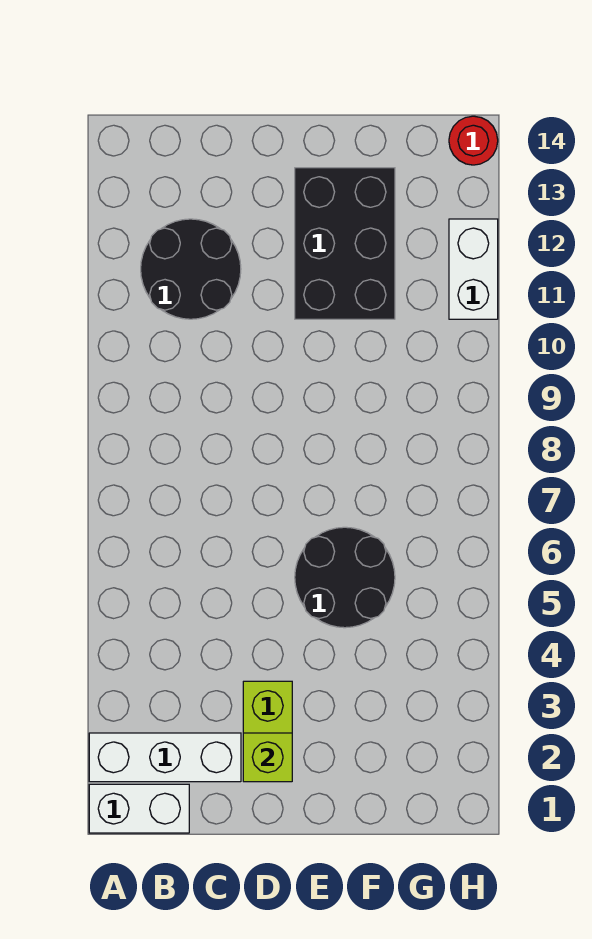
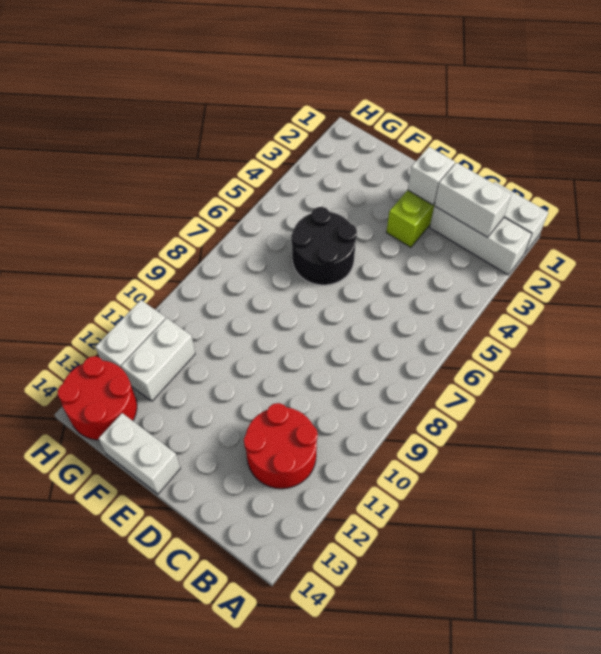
none -> white 1x2 brick [434,163,511,237]
black 2x2 round brick [141,219,241,319] -> red 2x2 round brick [244,403,318,489]
lime 1x1 brick [243,733,292,782] -> white 1x1 brick [408,147,455,205]
black 2x3 brick [295,168,395,319] -> none
none -> white 1x2 brick [98,413,180,494]
none -> white 1x2 brick [121,318,195,401]
red 1x1 round brick [449,116,498,165] -> red 2x2 round brick [58,356,137,440]

